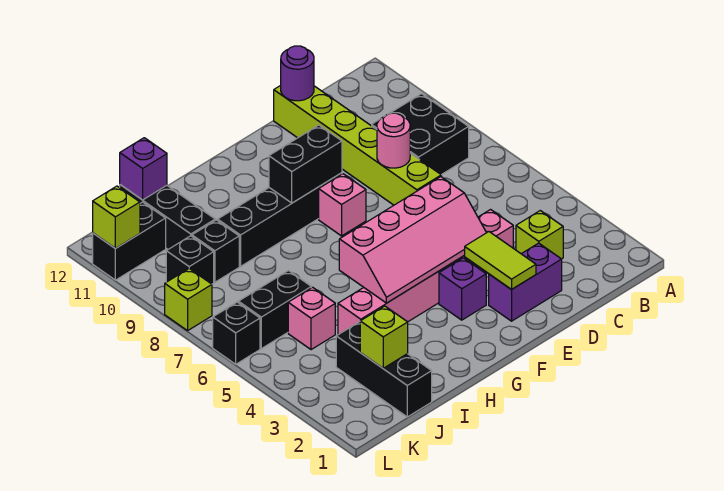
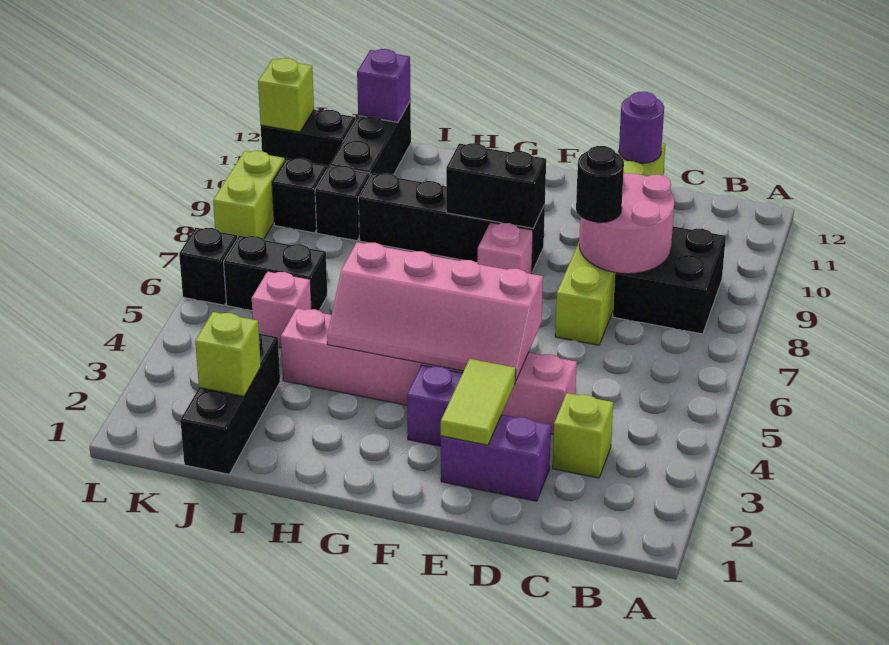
pink 1x1 round brick [377,113,410,168] -> pink 2x2 round brick [579,173,674,274]
none -> black 1x1 round brick [576,146,624,223]
lime 1x1 brick [165,269,212,331] -> lime 1x2 brick [213,151,285,239]

